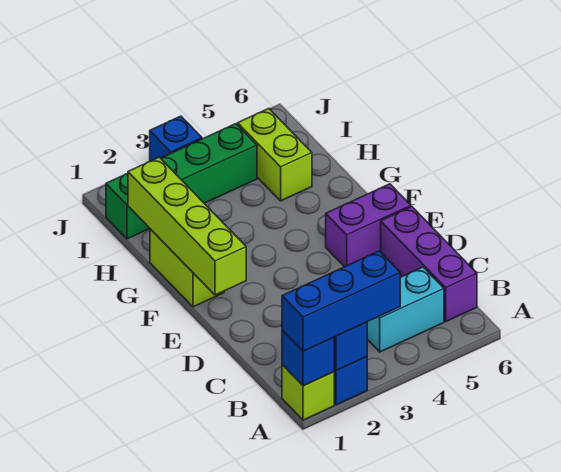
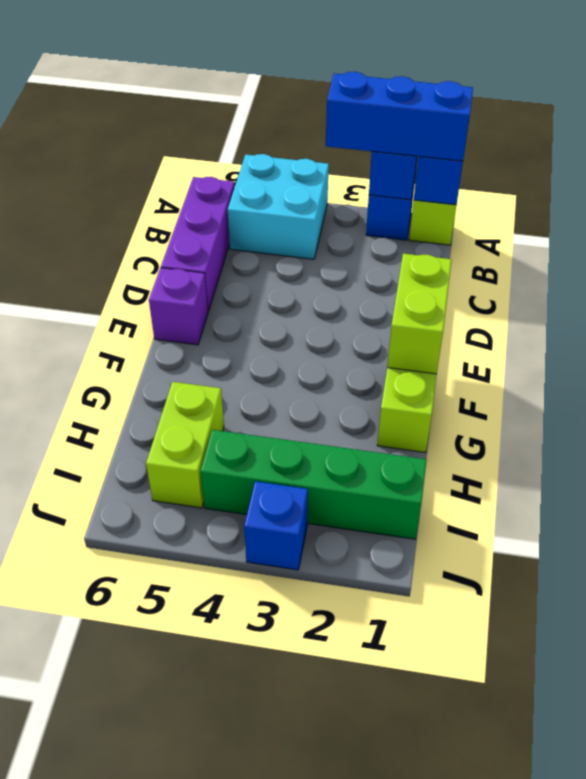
cyan 1x2 brick [367,267,444,352] -> cyan 2x2 brick [228,154,329,259]
lime 1x4 brick [128,157,246,295] -> lime 1x2 brick [387,254,452,374]
purple 1x2 brick [326,184,411,267] -> purple 1x1 brick [149,268,208,345]

